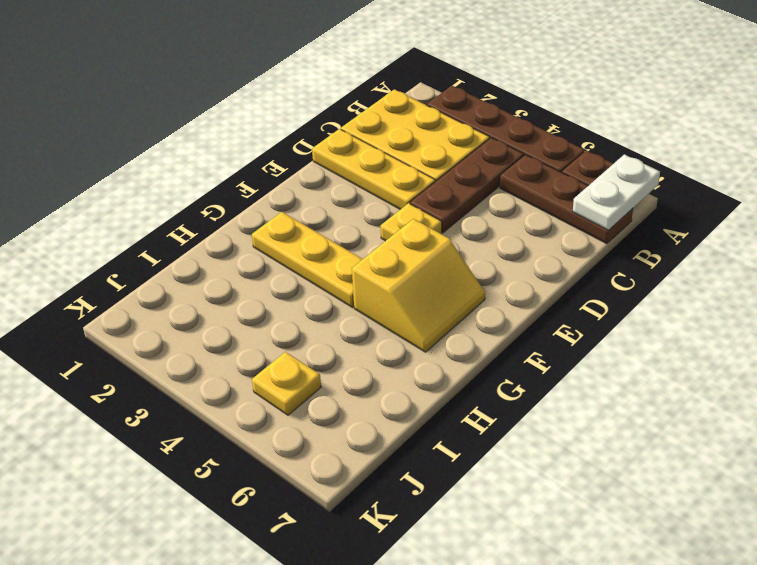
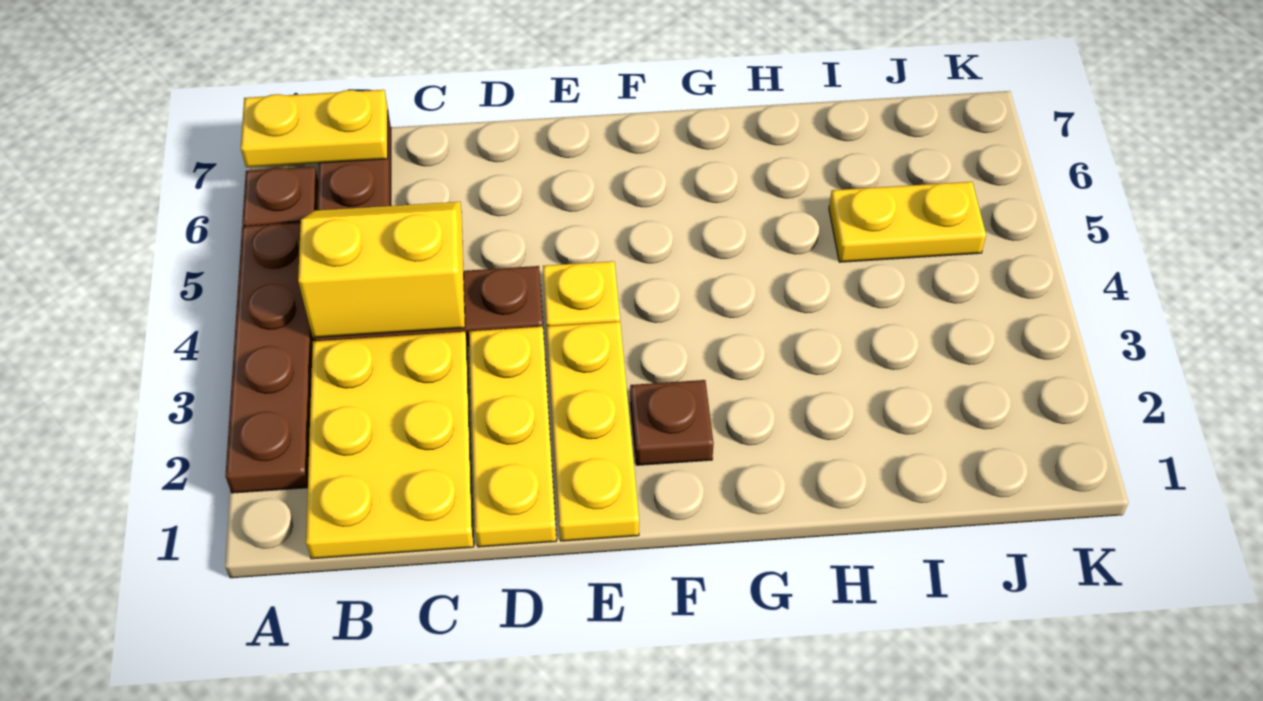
white 1x2 plate [573,155,660,230] -> yellow 1x2 plate [241,90,388,167]
none -> brown 1x1 plate [630,380,714,465]
yellow 2x2 slope [352,219,485,352] -> yellow 2x2 slope moved to [298,202,465,338]
yellow 1x3 plate [252,212,362,307] -> yellow 1x3 plate moved to [547,322,639,541]
yellow 1x1 plate [252,352,321,415] -> yellow 1x2 plate [829,182,986,262]

